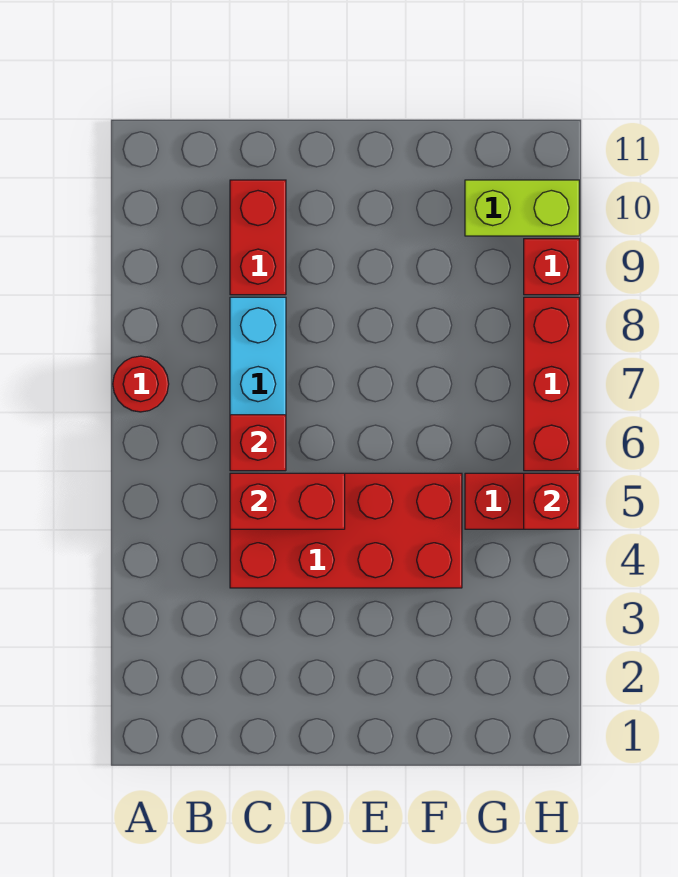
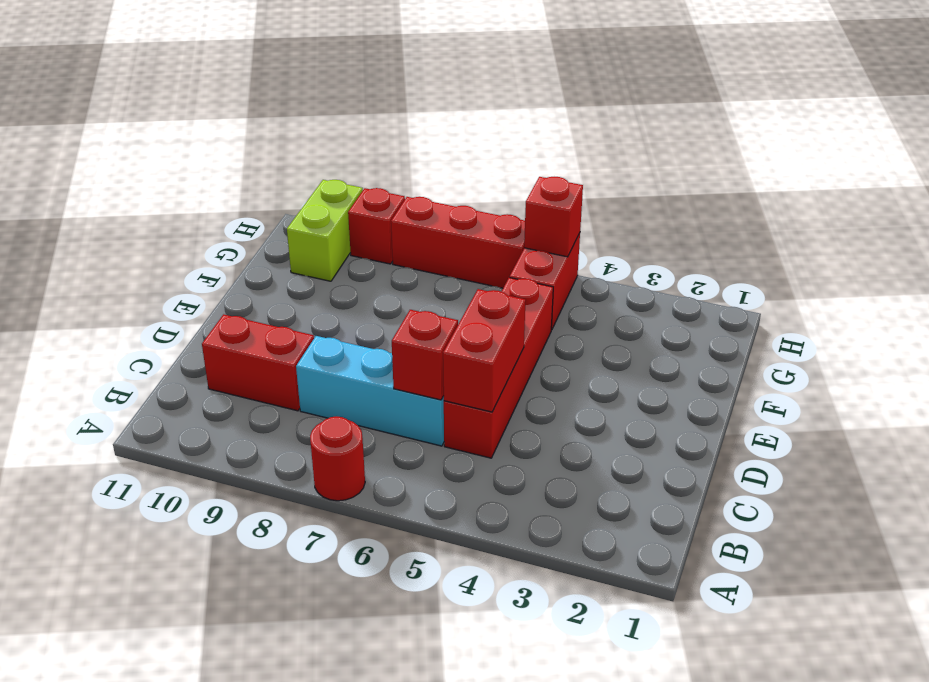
red 2x4 brick [230,473,462,588] -> red 1x4 brick [444,277,553,458]

